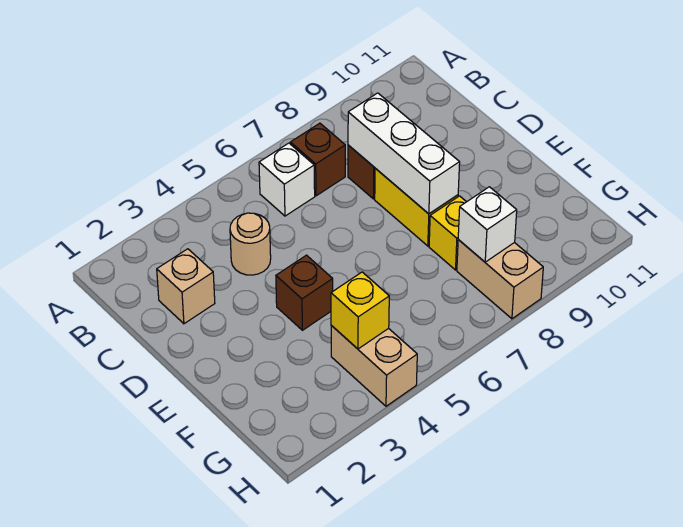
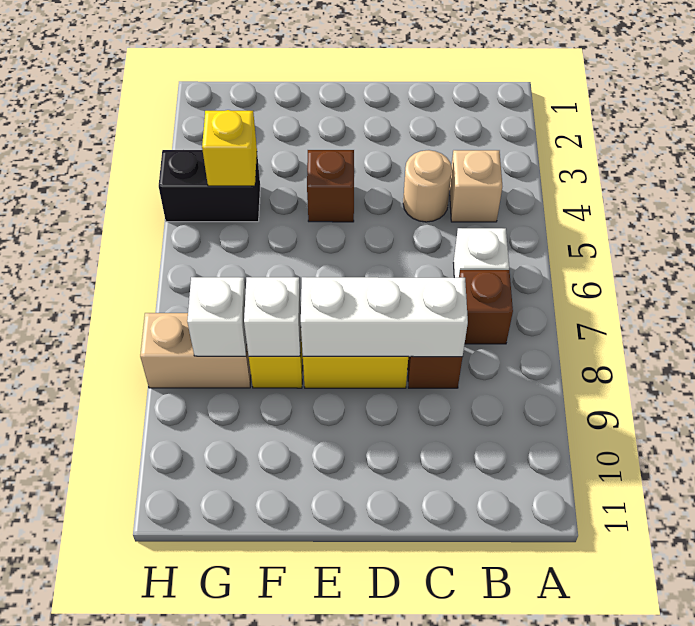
tan 1x1 brick [157,249,215,324] -> tan 1x1 brick moved to [450,150,502,222]
none -> white 1x1 brick [244,277,301,356]
tan 1x2 brick [331,326,417,406] -> black 1x2 brick [159,150,260,222]

